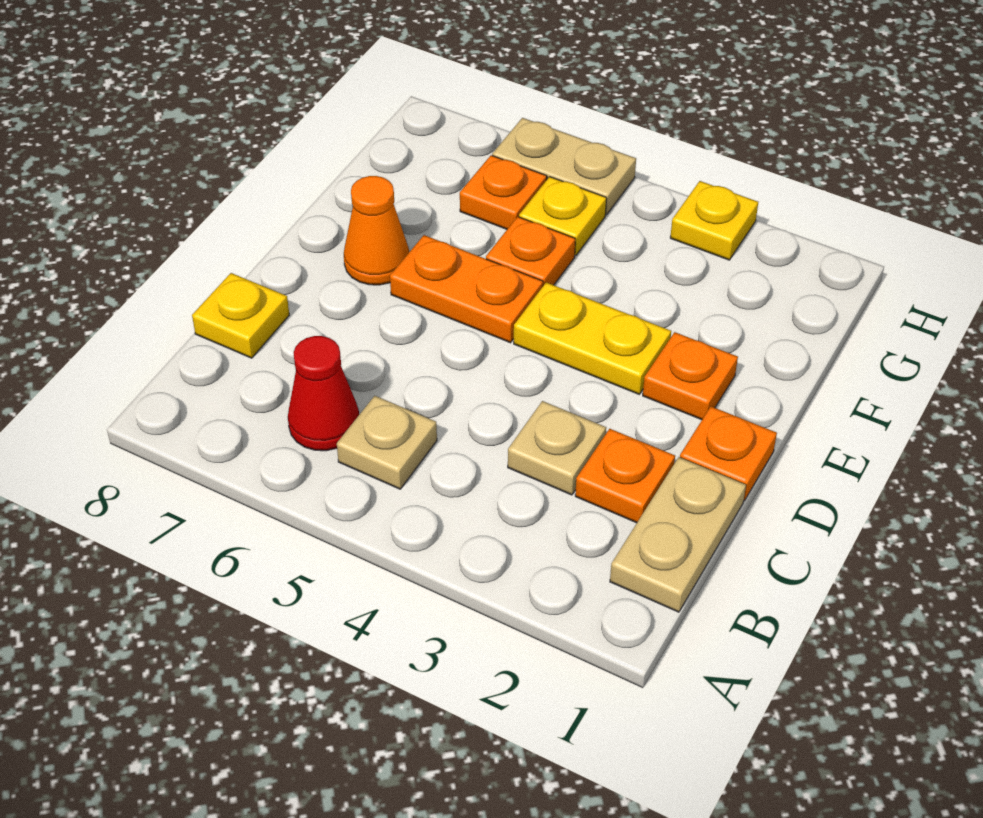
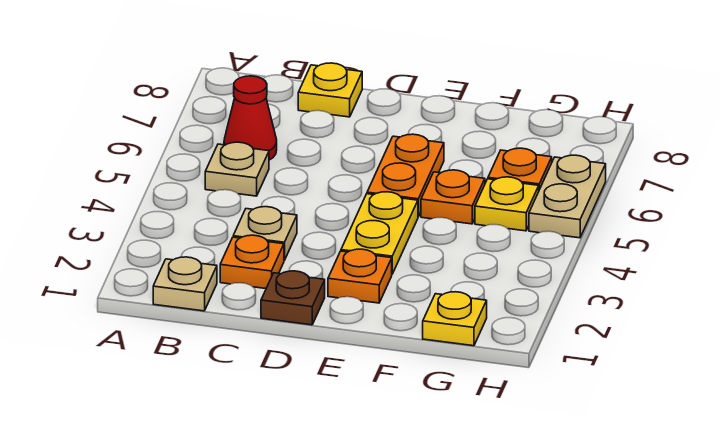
tan 1x2 plate [610,457,746,612] -> tan 1x1 plate [153,257,217,311]
orange 1x1 plate [680,407,777,501] -> brown 1x1 plate [261,271,325,325]
orange 1x1 cone [344,176,409,285] -> none
yellow 1x1 plate [670,181,758,260] -> yellow 1x1 plate moved to [423,292,487,346]

